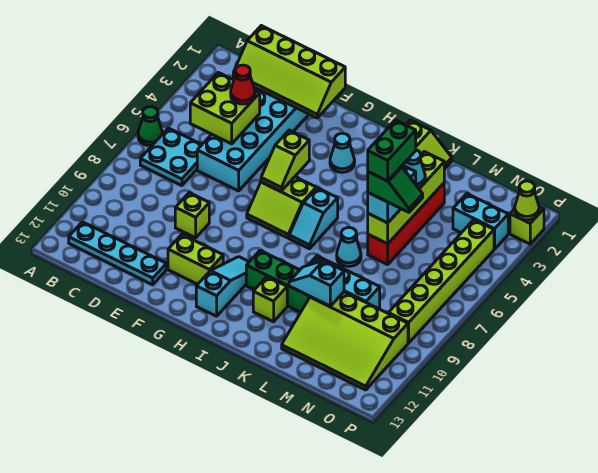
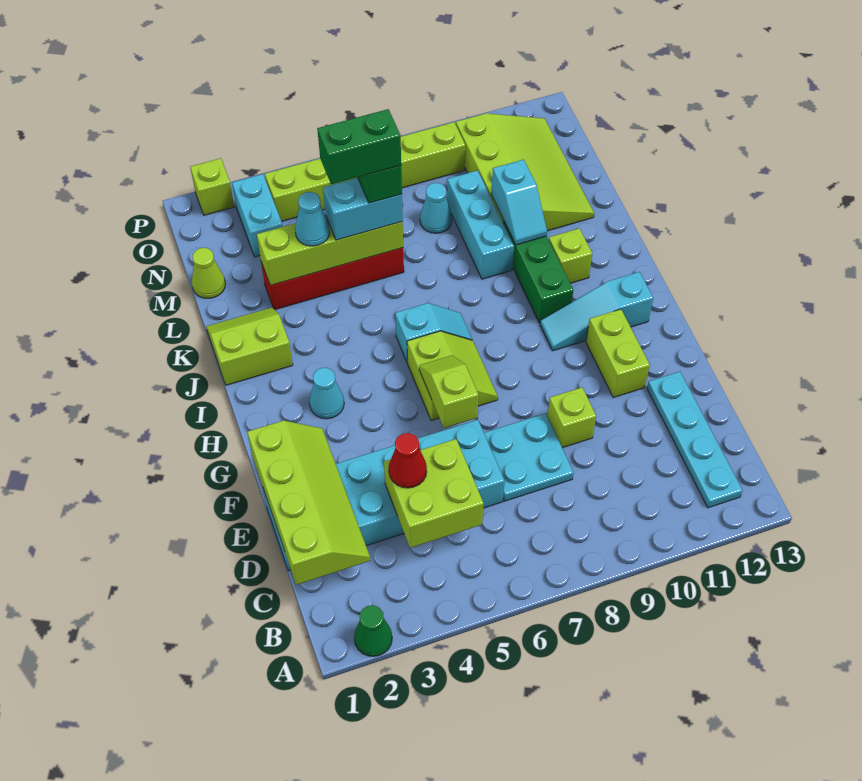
green 1x1 cone [138,107,162,146] -> green 1x1 cone moved to [354,605,392,656]
cyan 2x2 plate [140,128,202,186] -> cyan 2x2 plate moved to [484,413,573,501]
lime 1x2 slope [261,130,309,191] -> lime 1x2 slope turned to [419,355,479,428]
cyan 1x1 cone [337,227,361,266] -> cyan 1x1 cone moved to [420,183,452,233]
lime 1x1 cone [515,181,539,220] -> lime 1x1 cone moved to [192,248,225,298]

